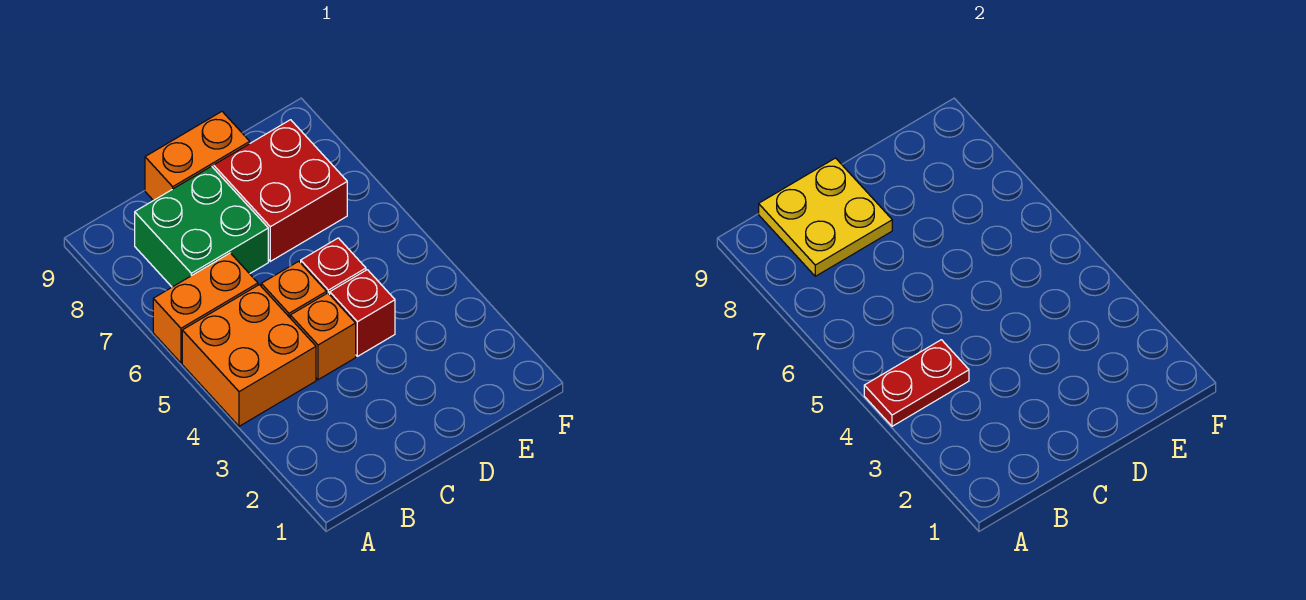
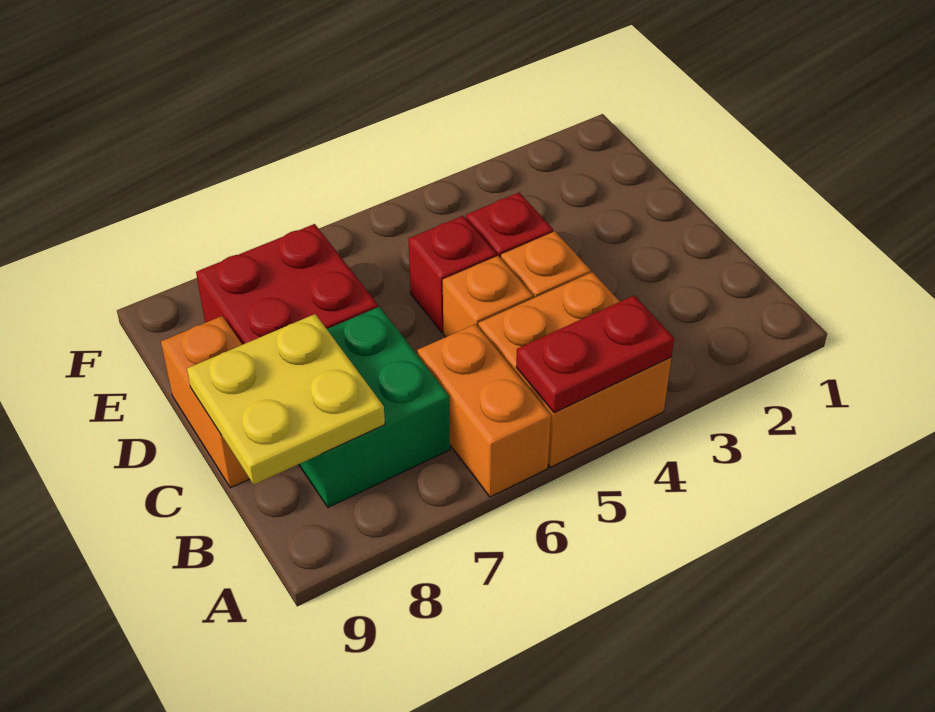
red 1x2 plate [864,340,969,426] -> red 1x2 plate turned to [516,296,674,413]

